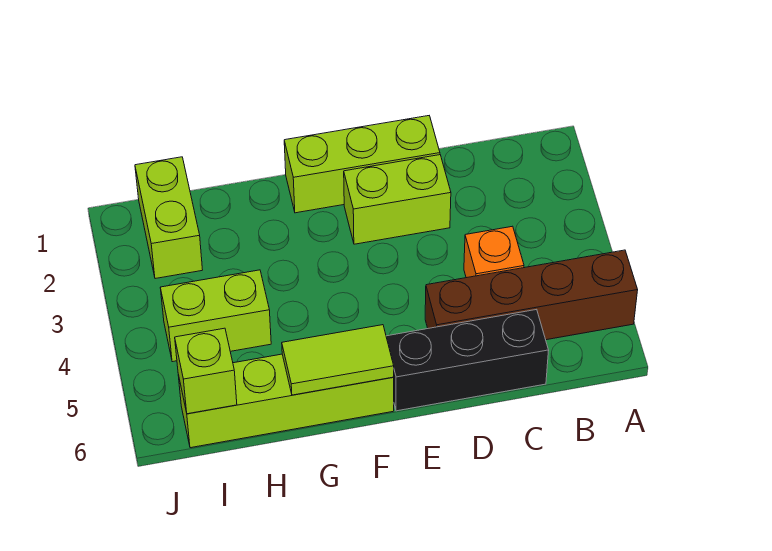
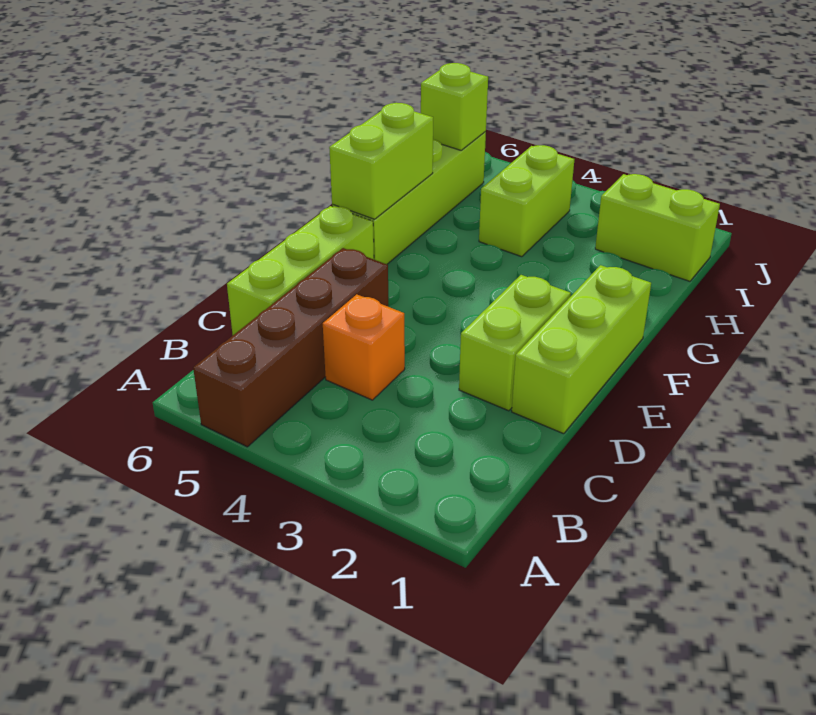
black 1x3 brick [386,309,549,411] -> lime 1x3 brick [227,206,374,335]
lime 1x2 tile [282,325,394,395] -> lime 1x2 brick [329,103,433,219]

